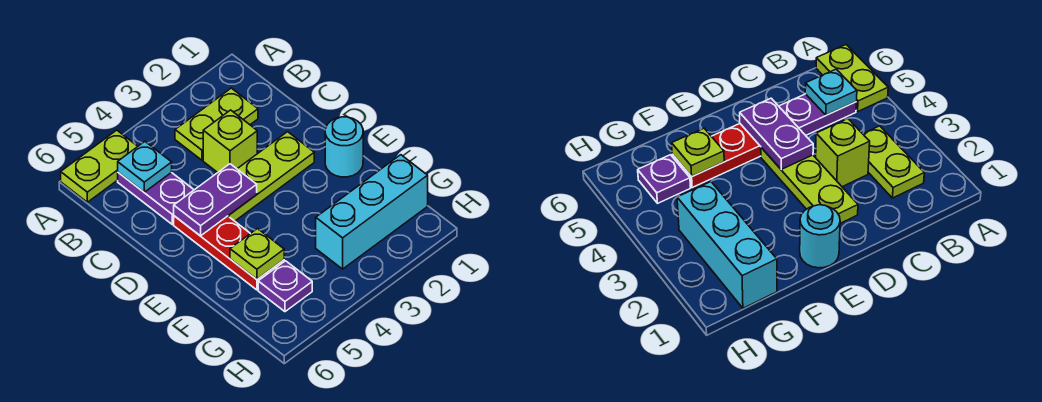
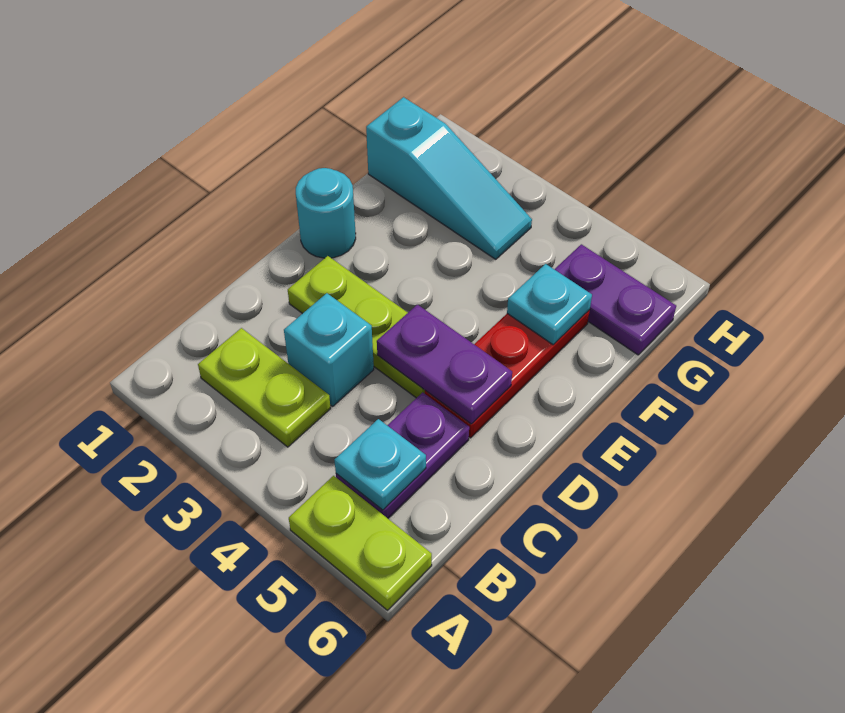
lime 1x1 brick [203,110,257,173] -> cyan 1x1 brick [284,293,374,406]
lime 1x1 plate [230,229,284,279] -> cyan 1x1 plate [507,264,592,345]
cyan 1x3 brick [316,155,428,269] -> cyan 1x3 slope [366,97,532,259]
purple 1x1 plate [258,261,312,312] -> purple 1x2 plate [555,244,676,355]

